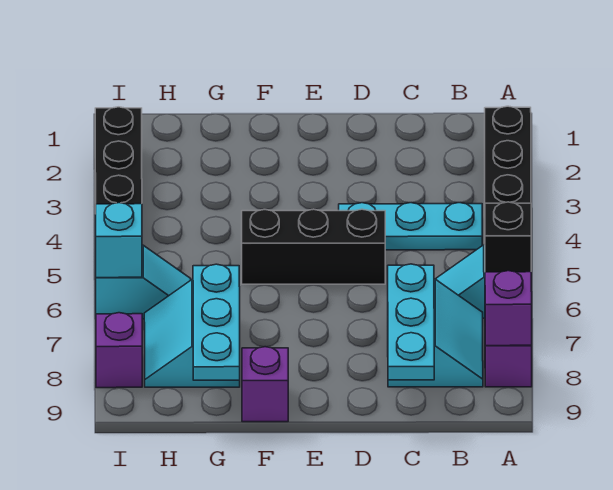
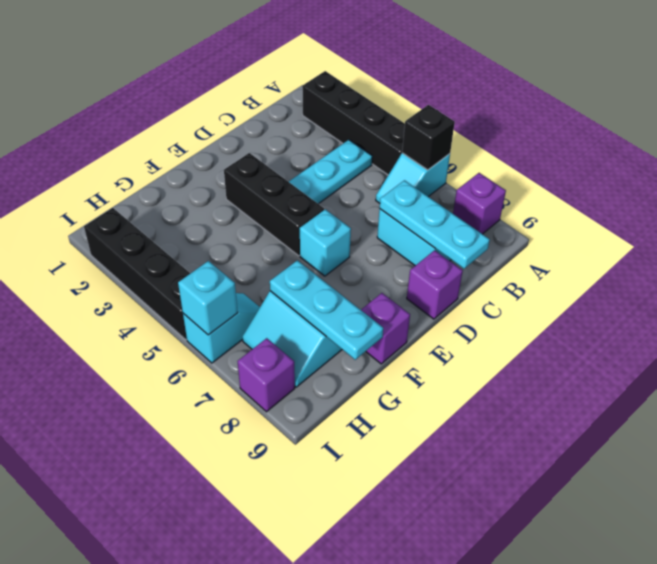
purple 1x1 brick [485,271,532,346] -> purple 1x1 brick moved to [407,250,463,319]
black 1x3 brick [242,209,385,284] -> black 1x3 brick turned to [224,153,324,256]
none -> cyan 1x1 brick [300,209,351,276]

